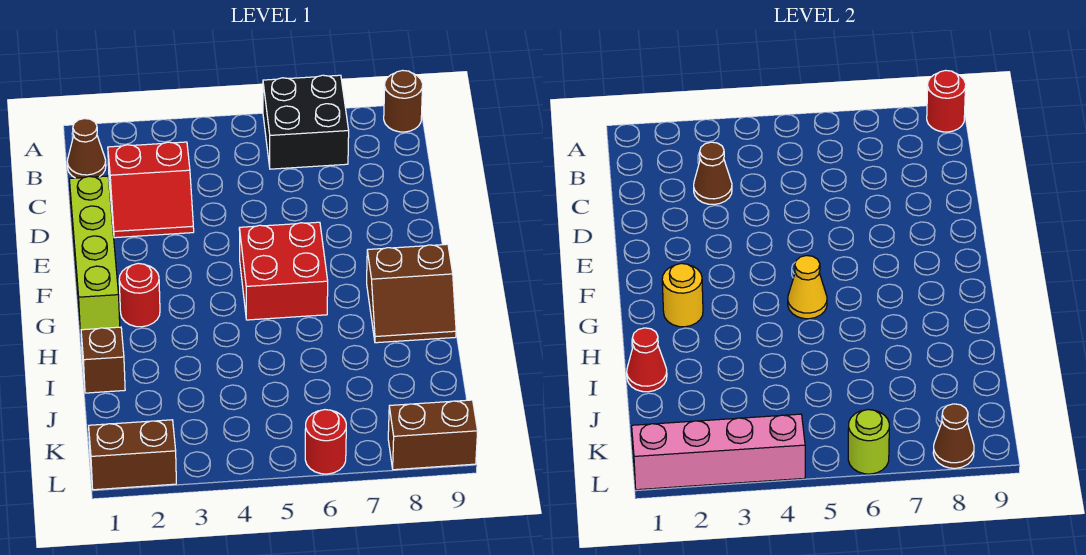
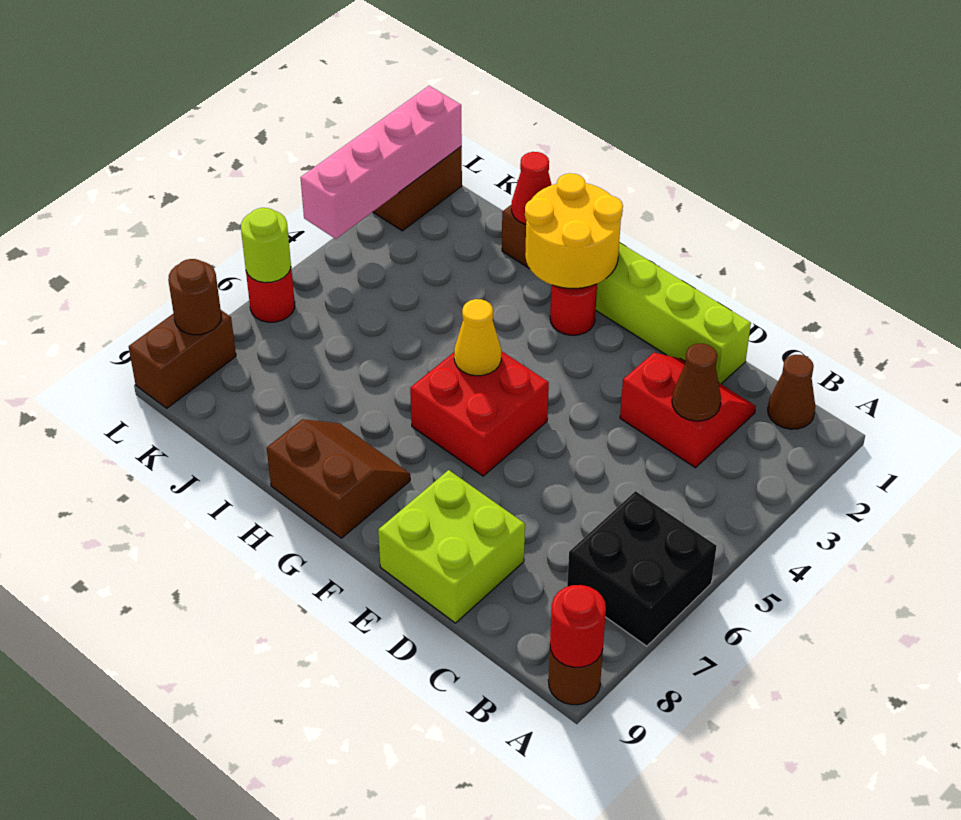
red 2x2 slope [108,142,194,238] -> red 2x2 slope turned to [620,353,756,468]
none -> lime 2x2 brick [378,470,525,623]
yellow 1x1 round brick [662,263,703,327] -> yellow 2x2 round brick [525,173,623,289]
brown 2x2 slope [367,244,456,343] -> brown 2x2 slope turned to [267,419,410,538]
brown 1x1 cone [933,404,974,468] -> brown 1x1 round brick [168,259,221,335]

